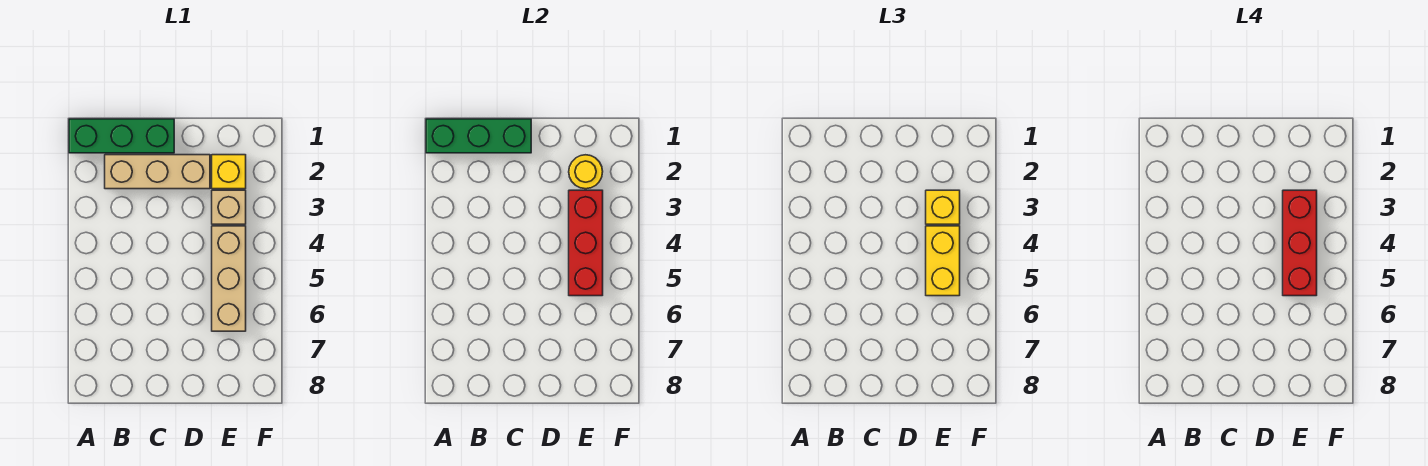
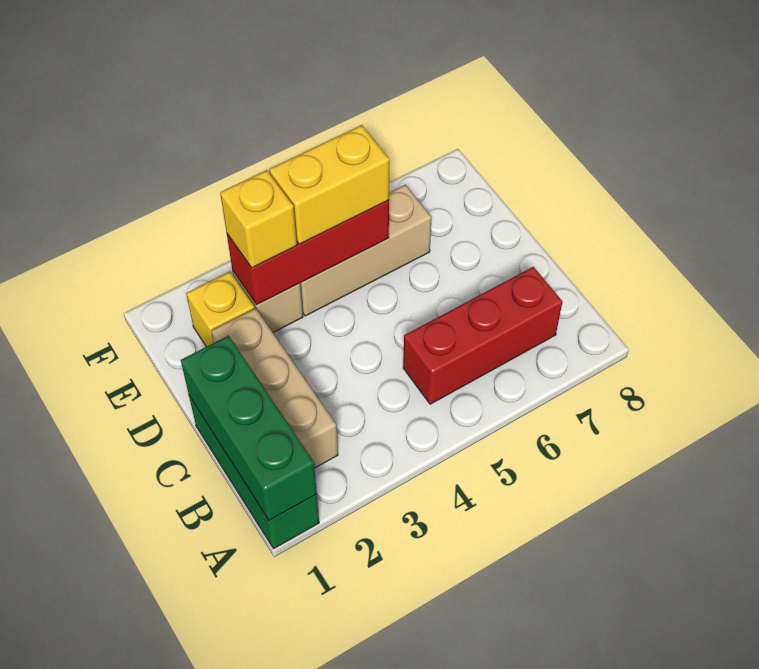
yellow 1x1 round brick [569,155,603,189] -> none
red 1x3 brick [1283,190,1317,296] -> red 1x3 brick moved to [403,267,562,404]

